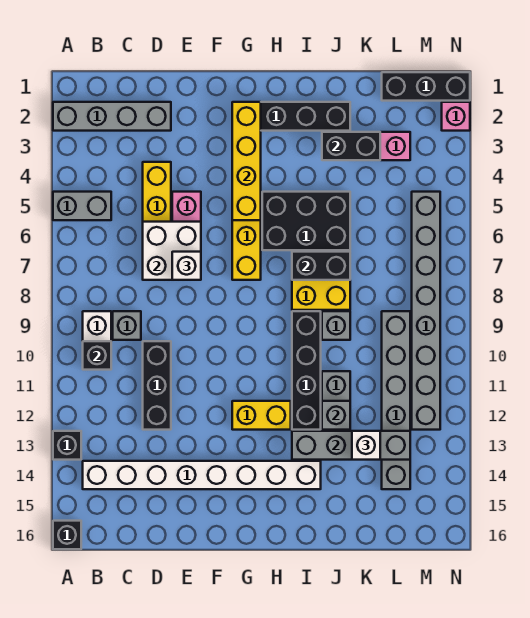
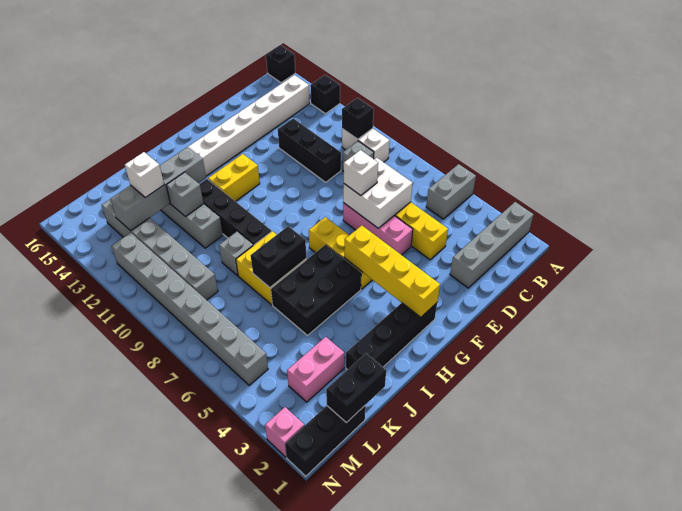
black 1x2 brick [322,132,380,160] -> black 1x2 brick moved to [326,353,386,423]

